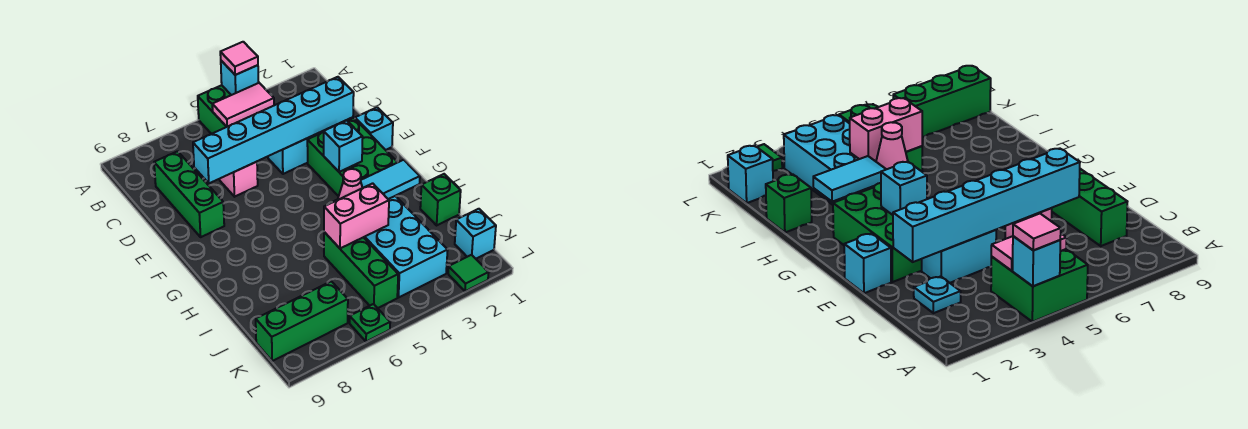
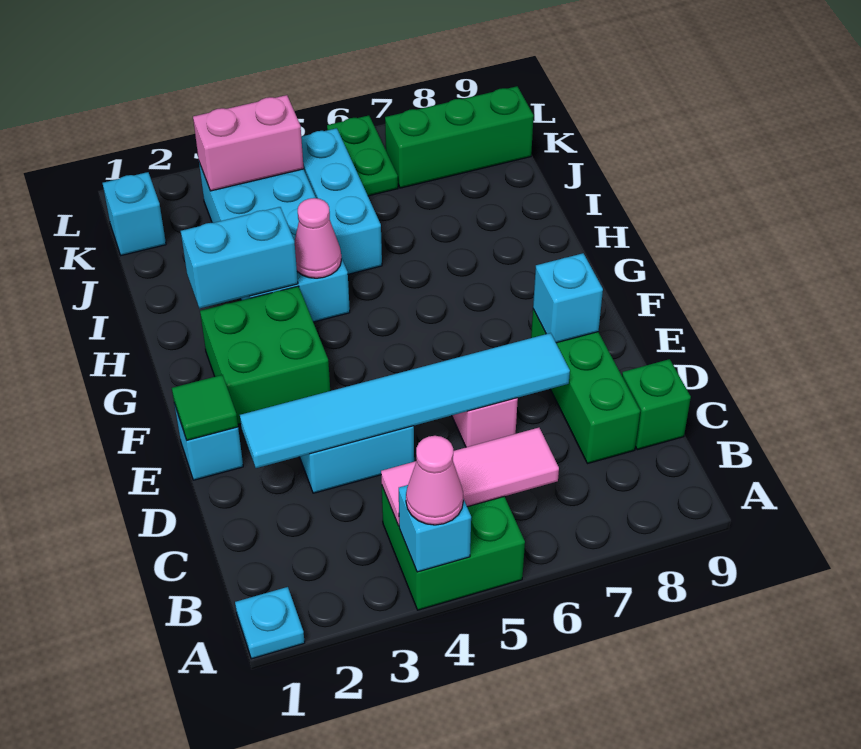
pink 1x1 tile [220,42,258,75] -> pink 1x1 cone [406,436,463,525]
pink 1x2 tile [212,83,274,127] -> pink 1x3 tile [381,428,559,526]
cyan 1x1 plate [914,276,961,313] -> cyan 1x1 plate moved to [235,587,305,659]
cyan 1x6 brick [193,77,354,183] -> cyan 1x6 tile [240,333,570,468]
green 2x3 brick [307,118,398,196] -> green 2x2 brick [200,286,330,424]
cyan 1x1 brick [324,120,363,172] -> cyan 1x1 brick moved to [533,253,603,343]
cyan 1x2 tile [361,160,420,199] -> cyan 1x2 brick [181,207,298,308]
green 1x1 brick [420,174,461,225] -> green 1x1 brick moved to [622,359,691,450]
pink 1x2 brick [324,183,389,248] -> pink 1x2 brick moved to [193,95,304,191]
green 1x3 brick [324,232,398,308] -> cyan 1x3 brick [301,128,382,274]
green 1x1 tile [448,255,489,291] -> green 1x1 tile moved to [172,375,238,440]
green 1x1 plate [350,304,390,342] -> green 1x2 plate [327,115,398,196]

